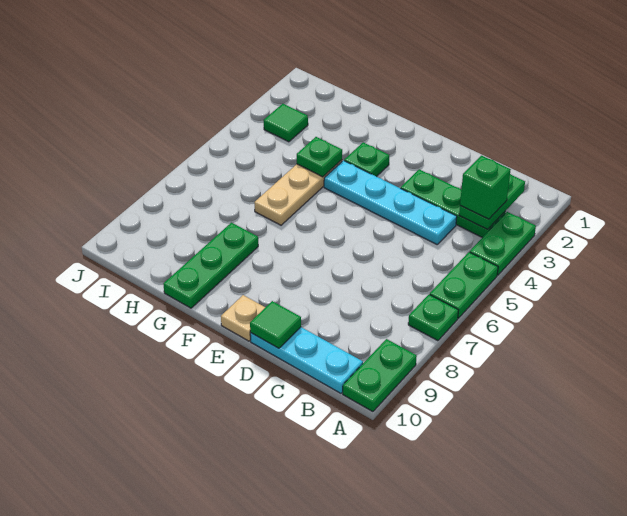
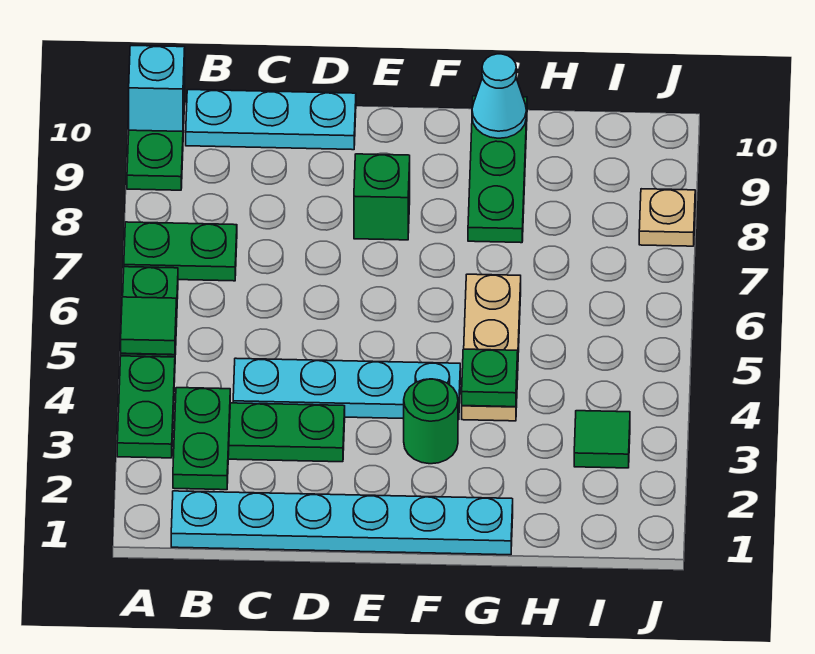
green 1x1 plate [408,294,458,341] -> green 1x2 plate [124,222,237,281]
none -> cyan 1x1 brick [129,46,185,132]
none -> cyan 1x6 plate [171,491,513,555]
green 1x1 brick [460,156,511,219] -> green 1x1 brick moved to [354,154,410,240]
green 1x1 tile [250,301,301,348] -> green 1x1 tile moved to [121,297,177,355]
tan 1x1 plate [221,295,265,341] -> tan 1x1 plate moved to [639,189,695,246]
green 1x1 plate [344,142,389,177] -> green 1x1 round brick [404,379,458,464]
none -> cyan 1x1 cone [472,54,526,138]

